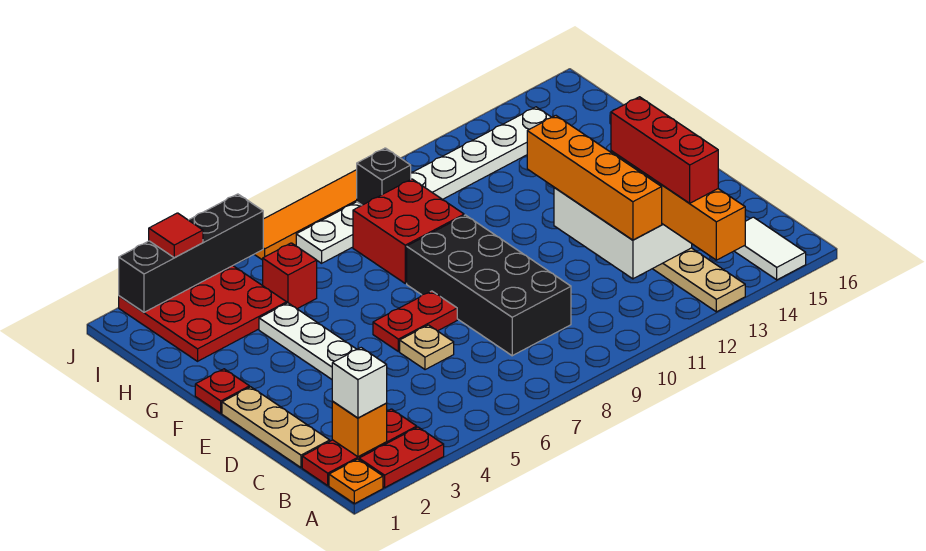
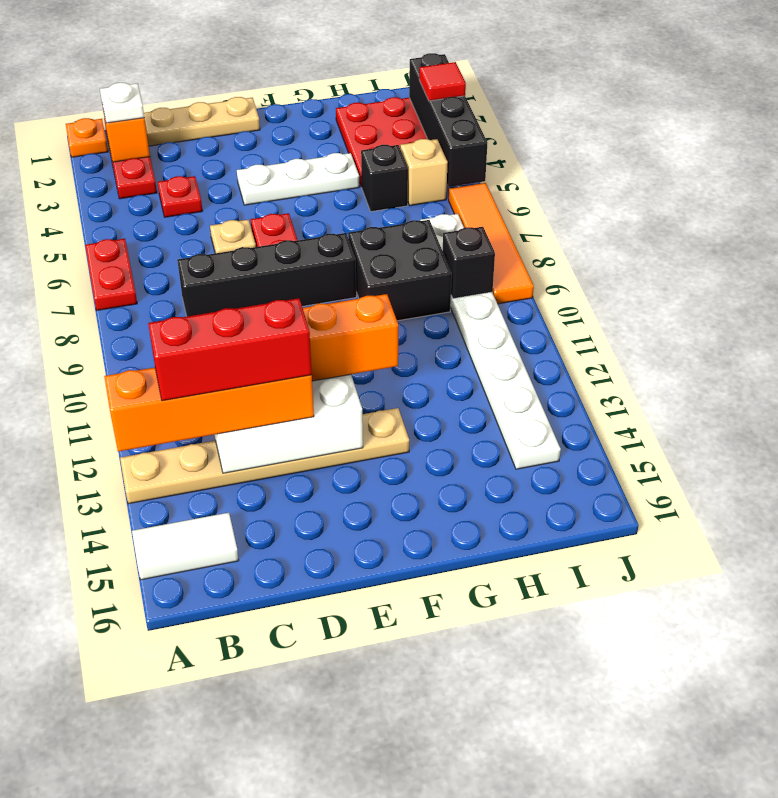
red 1x2 plate [359,427,444,488] -> red 1x2 plate moved to [85,239,137,310]
white 1x1 brick [332,348,387,418] -> white 1x1 plate [100,83,144,123]
black 2x4 brick [407,215,571,356] -> black 1x4 brick [177,233,356,316]
red 1x1 plate [195,369,250,413] -> red 1x1 plate moved to [158,176,202,217]
red 2x2 brick [353,179,464,283] -> black 2x2 brick [348,220,452,321]
red 1x1 brick [263,243,317,309] -> black 1x1 brick [361,145,408,212]
none -> tan 1x1 brick [400,139,448,206]

